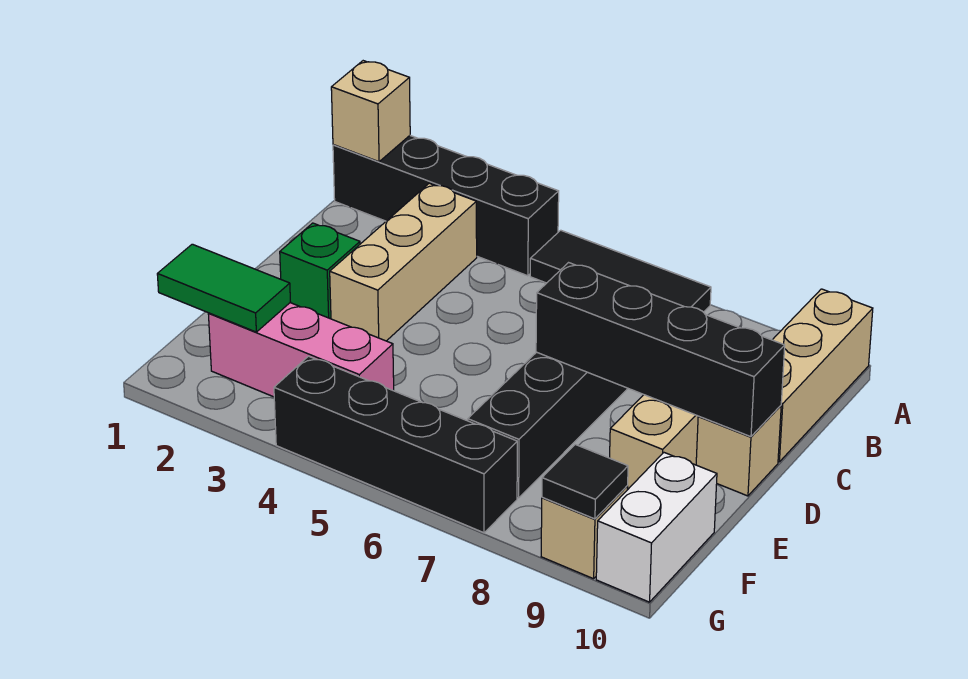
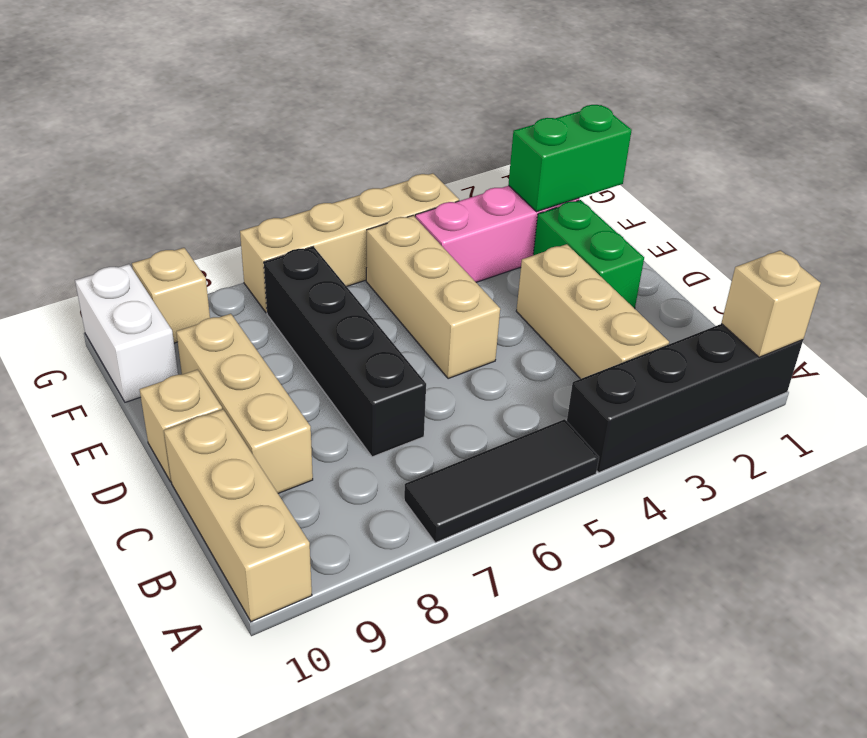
green 1x1 brick [280,223,360,319] -> green 1x2 brick [533,200,644,309]
none -> tan 1x3 brick [366,216,500,379]
black 1x4 brick [536,263,785,437] -> none
green 1x2 tile [157,244,290,332] -> green 1x2 brick [508,105,632,212]
black 1x4 brick [274,356,517,533] -> tan 1x4 brick [240,173,459,313]
black 1x1 tile [542,445,628,519] -> none

